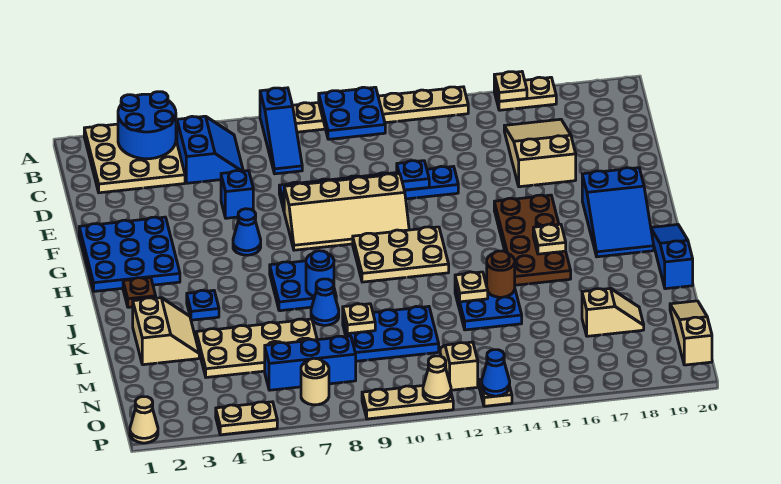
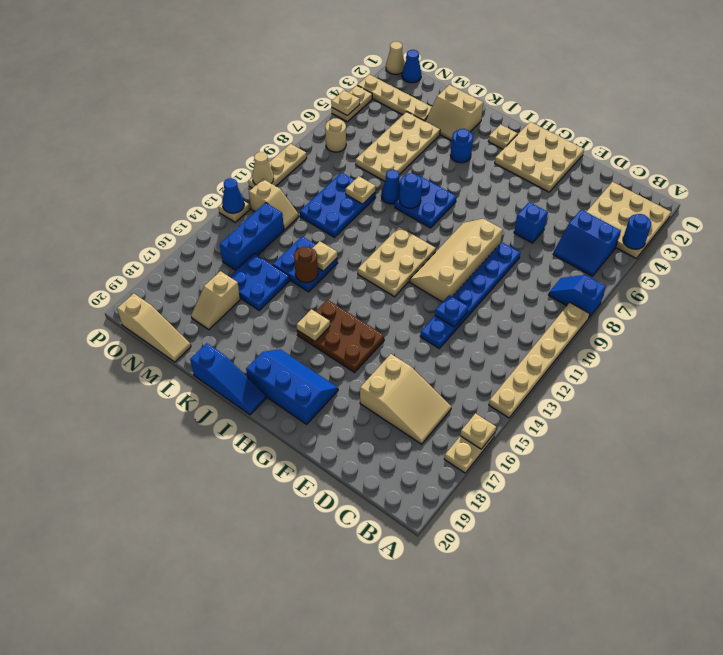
blue 2x2 round brick [118,92,176,159] -> blue 1x1 round brick [623,214,651,249]
blue 1x3 slope [260,88,302,174] -> blue 1x2 slope [549,275,606,318]
blue 2x2 plate [319,87,385,139] -> blue 2x2 plate moved to [229,254,290,310]
blue 3x3 plate [79,217,180,291] -> tan 3x3 plate [495,122,584,192]
blue 1x1 cone [233,209,261,255] -> blue 1x1 cone moved to [402,50,421,83]
brown 2x4 plate [494,195,571,285] -> brown 2x3 plate [297,300,384,372]
blue 2x3 slope [582,168,654,257] -> blue 2x3 slope turned to [246,349,338,424]
brown 1x1 plate [123,278,156,307] -> tan 1x1 plate [488,125,517,149]
blue 1x1 plate [187,290,219,320] -> blue 1x1 round brick [451,129,473,163]
none -> tan 1x4 plate [357,74,432,121]
blue 1x3 brick [265,336,356,390] -> blue 1x3 brick moved to [220,203,284,270]
none -> tan 1x1 plate [331,90,360,116]

